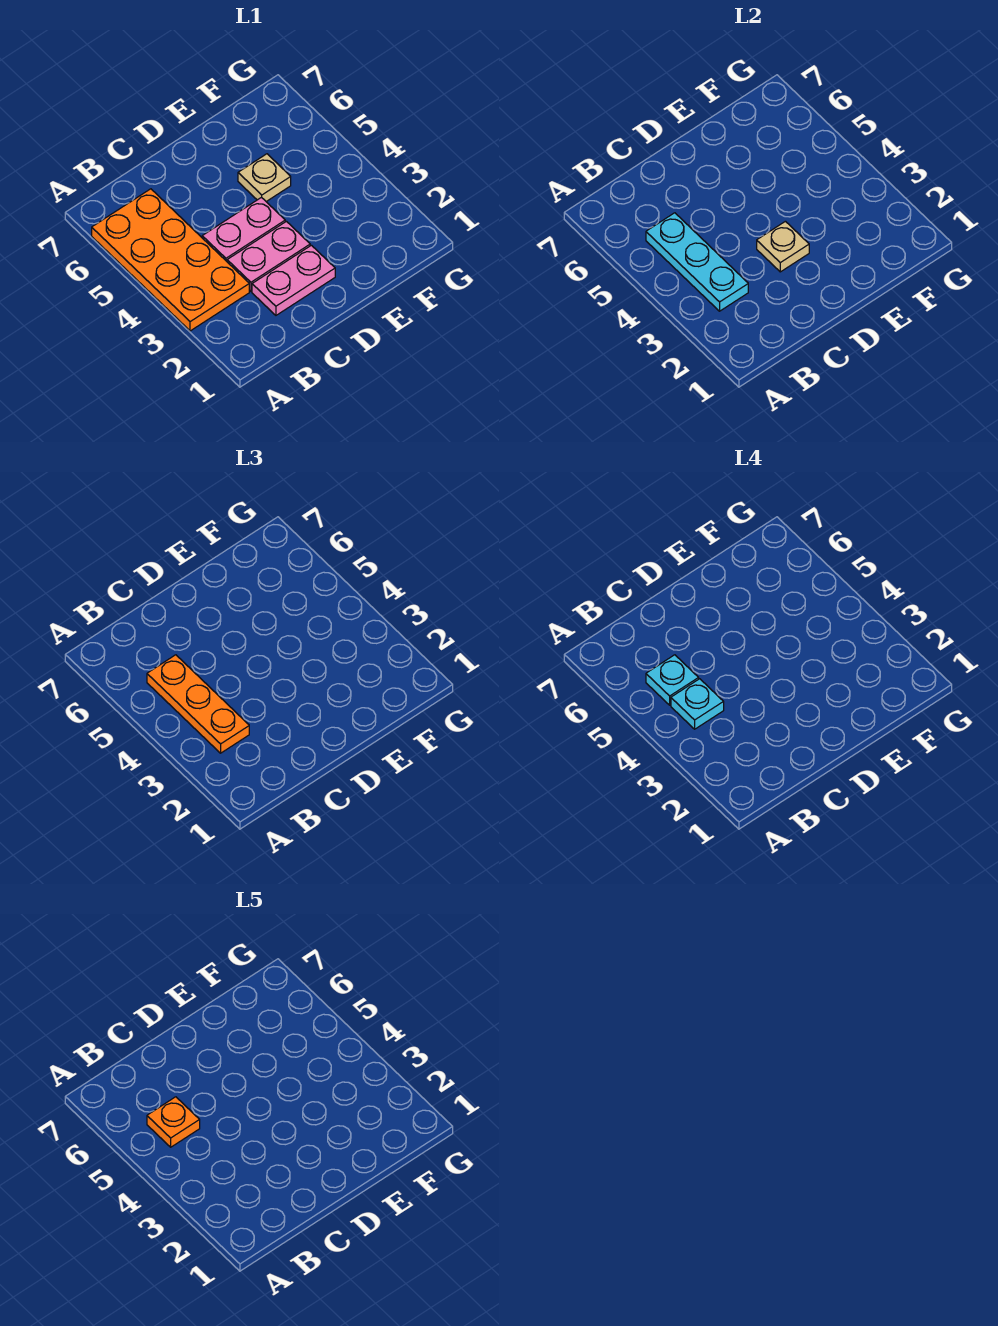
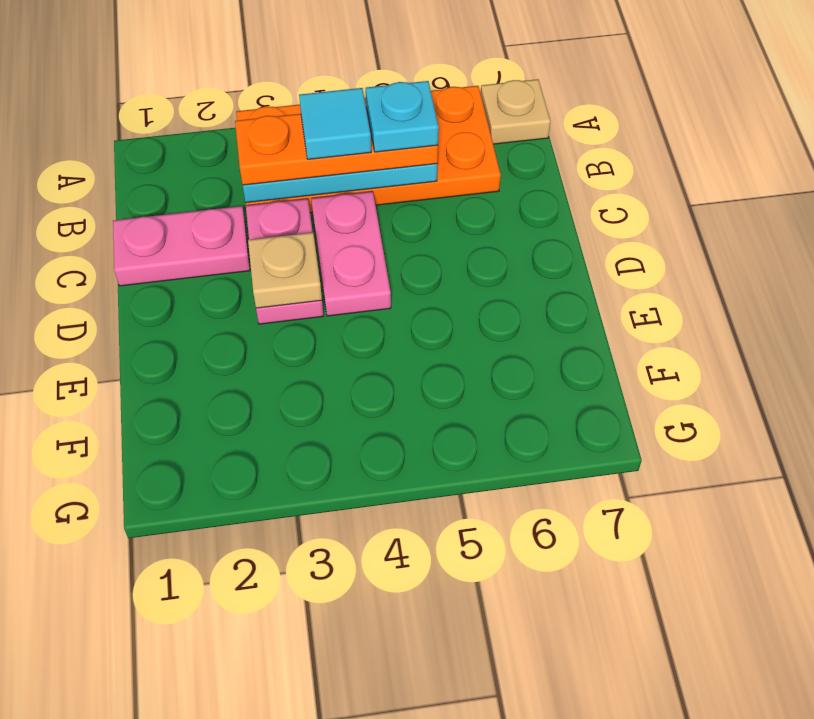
cyan 1x1 plate [671,679,724,729] -> cyan 1x1 tile [299,88,371,159]
orange 1x1 plate [147,1097,200,1147] -> none
pink 1x2 plate [252,245,335,315] -> pink 1x2 plate turned to [113,206,250,286]
tan 1x1 plate [238,154,291,202] -> tan 1x1 plate moved to [481,79,551,144]

